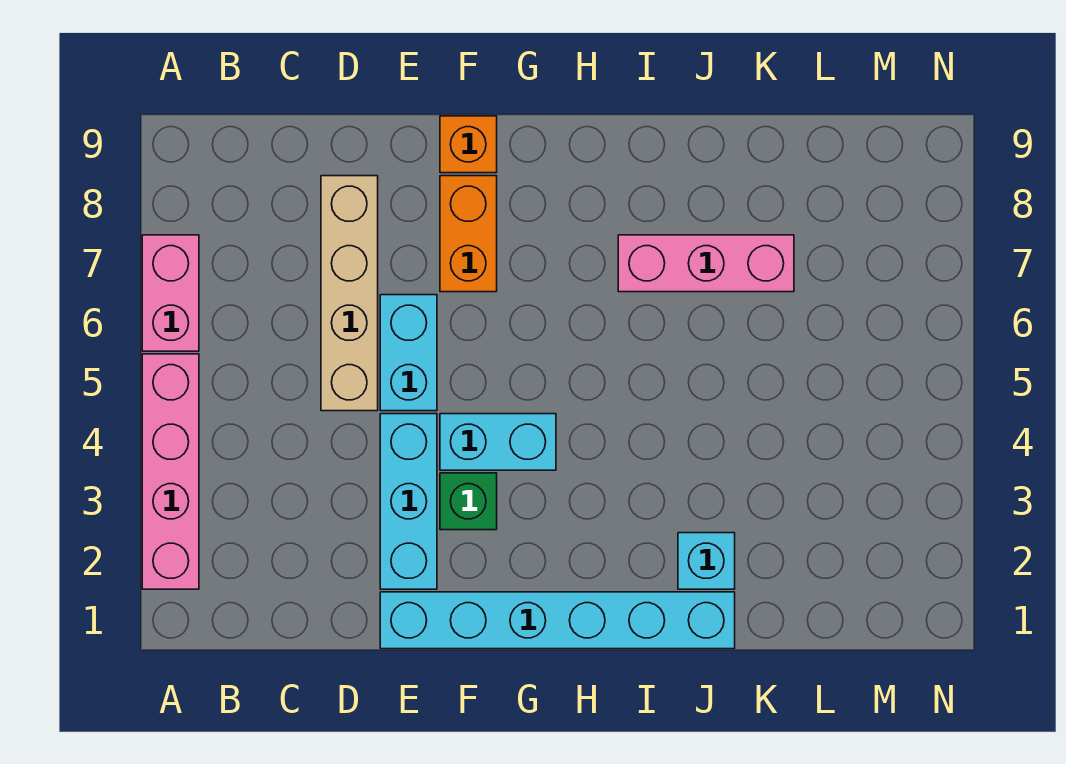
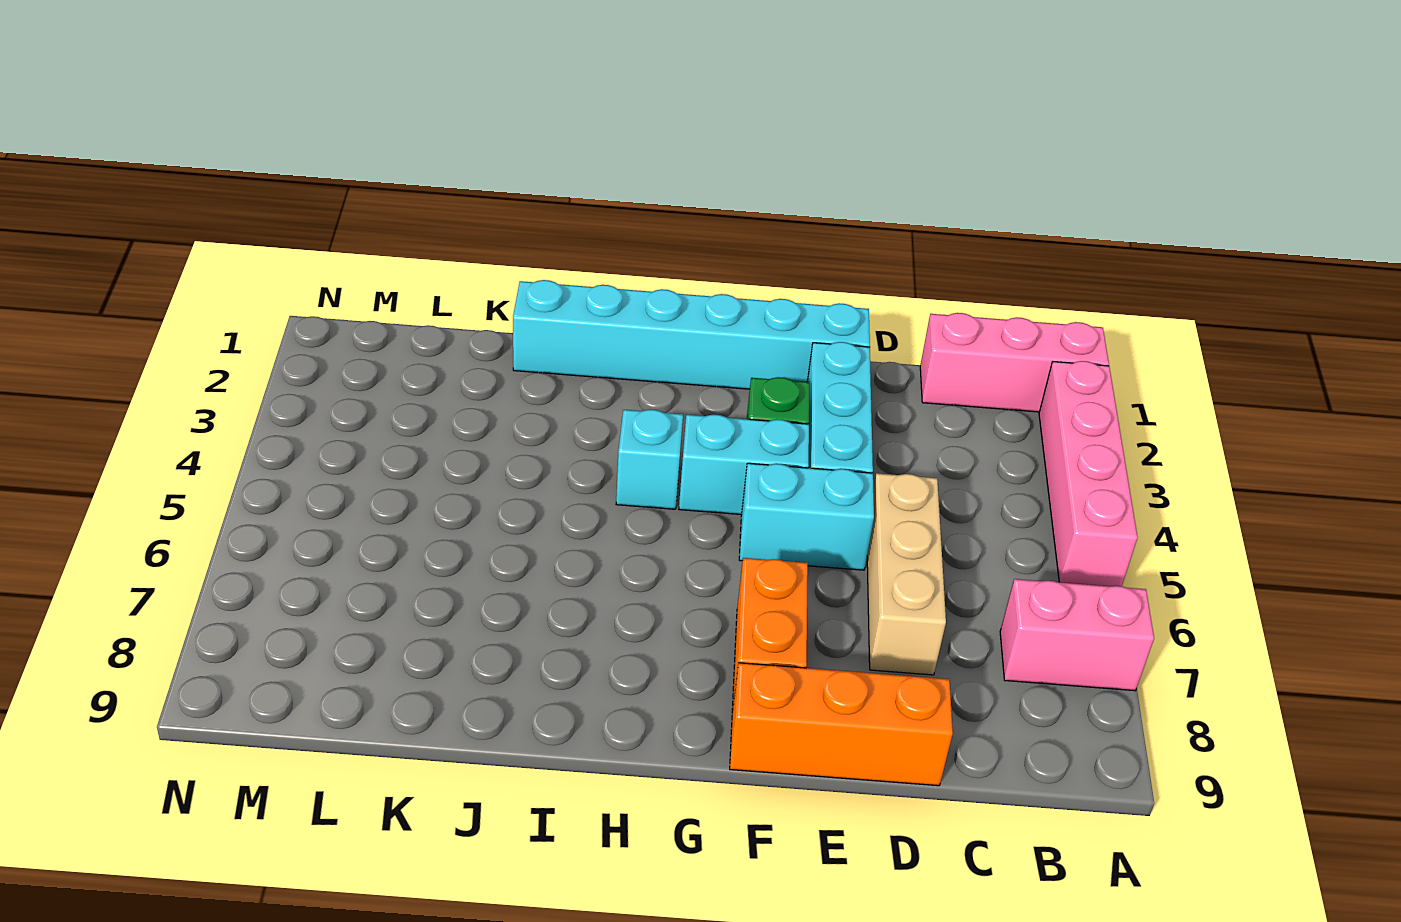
pink 1x2 brick [142,235,199,351] -> pink 1x2 brick turned to [1000,579,1154,691]
tan 1x4 brick [321,176,378,411] -> tan 1x3 brick [867,473,946,675]
cyan 1x2 brick [380,295,437,411] -> cyan 1x2 brick turned to [739,463,874,570]
orange 1x1 brick [440,116,497,173] -> orange 1x3 brick [730,663,953,786]
pink 1x3 brick [618,235,794,292] -> pink 1x3 brick moved to [920,313,1109,412]
cyan 1x1 brick [678,533,735,589] -> cyan 1x1 brick moved to [616,410,683,509]

